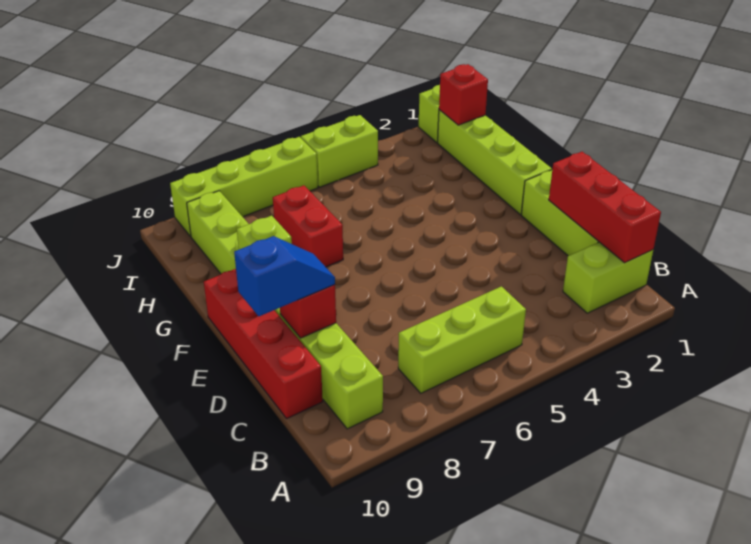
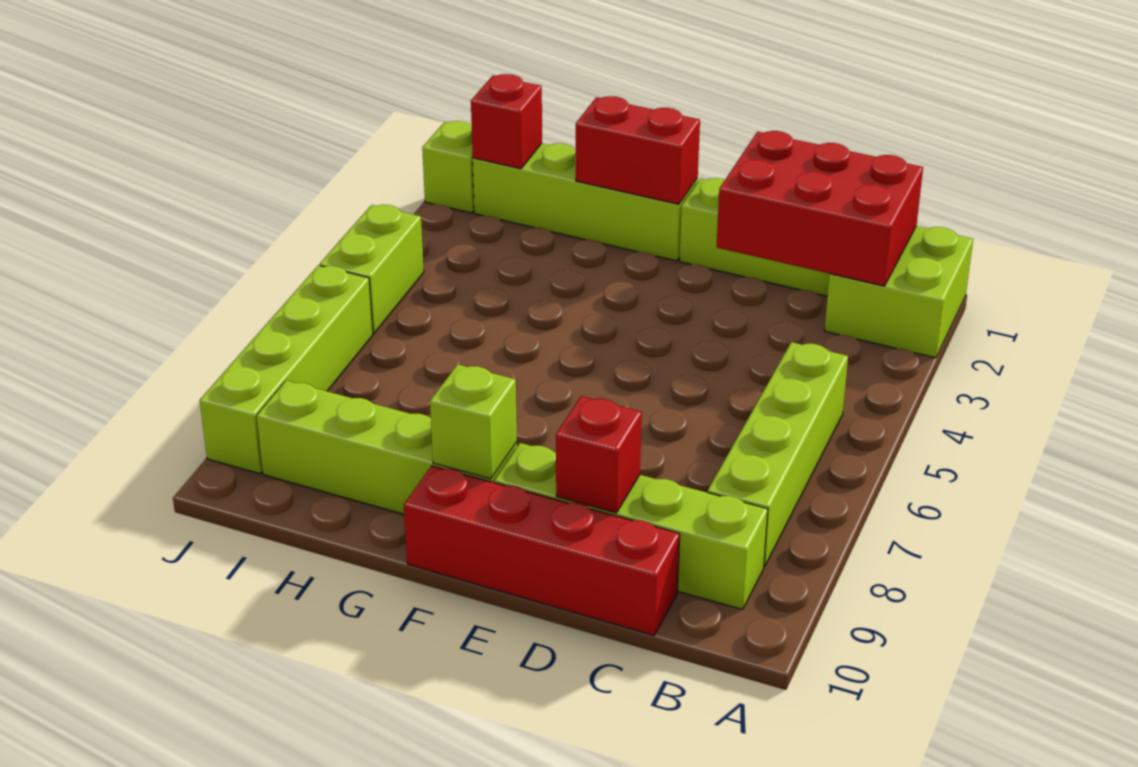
lime 1x2 brick [563,242,653,313] -> lime 2x2 brick [825,226,973,358]
red 1x3 brick [549,152,661,263] -> red 2x3 brick [717,131,923,286]
lime 1x3 brick [398,286,526,393] -> lime 1x4 brick [707,342,848,567]
blue 1x2 slope [234,236,335,316] -> none
red 1x2 brick [273,185,343,267] -> red 1x2 brick moved to [576,96,700,204]

